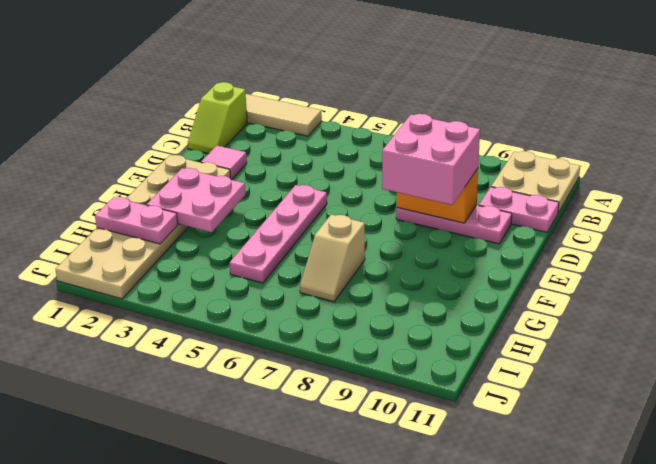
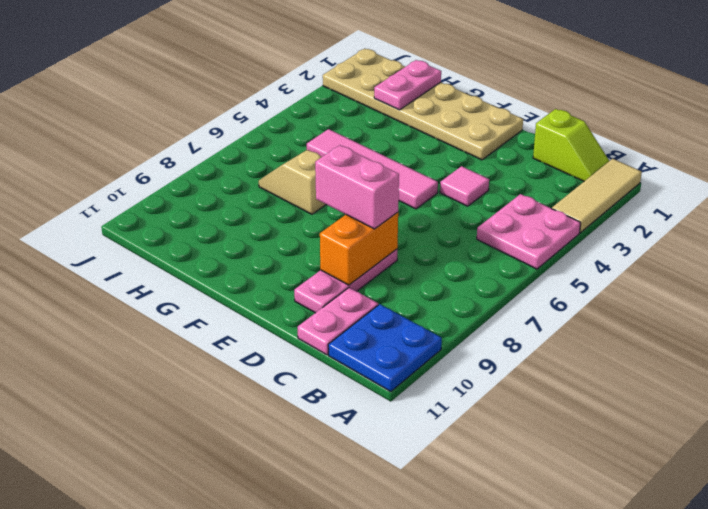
tan 2x2 plate [491,151,580,213] -> blue 2x2 plate [328,304,442,392]
lime 1x2 slope [188,82,247,154] -> lime 1x2 slope turned to [533,109,609,181]
pink 1x1 tile [201,145,247,180] -> pink 1x1 tile moved to [440,166,489,206]
pink 2x2 brick [382,114,480,205] -> pink 1x2 brick [315,145,399,229]
pink 1x4 plate [230,185,327,283] -> pink 1x4 tile [307,129,438,209]
pink 2x2 plate [147,168,245,232] -> pink 2x2 plate moved to [477,194,581,269]

